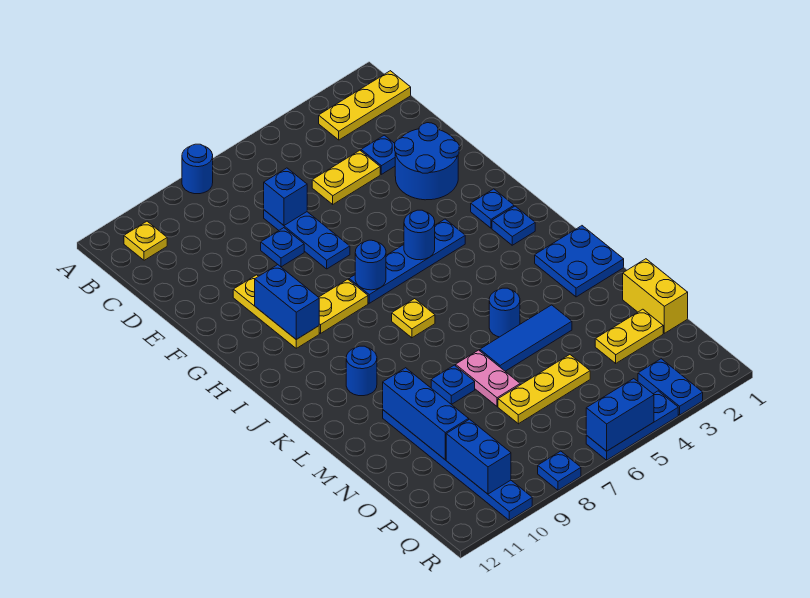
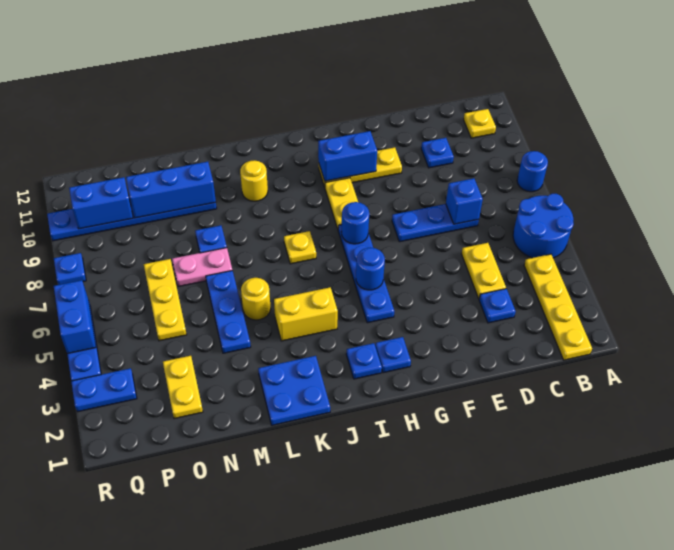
yellow 1x3 plate [319,71,411,140] -> yellow 1x4 plate [524,254,592,360]
blue 2x2 round brick [395,123,459,200] -> blue 2x2 round brick moved to [513,194,574,258]
blue 1x1 plate [261,228,304,267] -> blue 1x1 plate moved to [421,138,454,168]
blue 1x1 round brick [346,346,377,396] -> yellow 1x1 round brick [240,161,268,201]
blue 1x1 round brick [489,288,520,337] -> yellow 1x1 round brick [241,278,271,320]
blue 1x3 tile [480,305,572,371] -> blue 1x3 plate [206,271,251,353]
yellow 1x2 brick [623,259,688,333] -> yellow 1x2 brick moved to [274,287,338,341]

